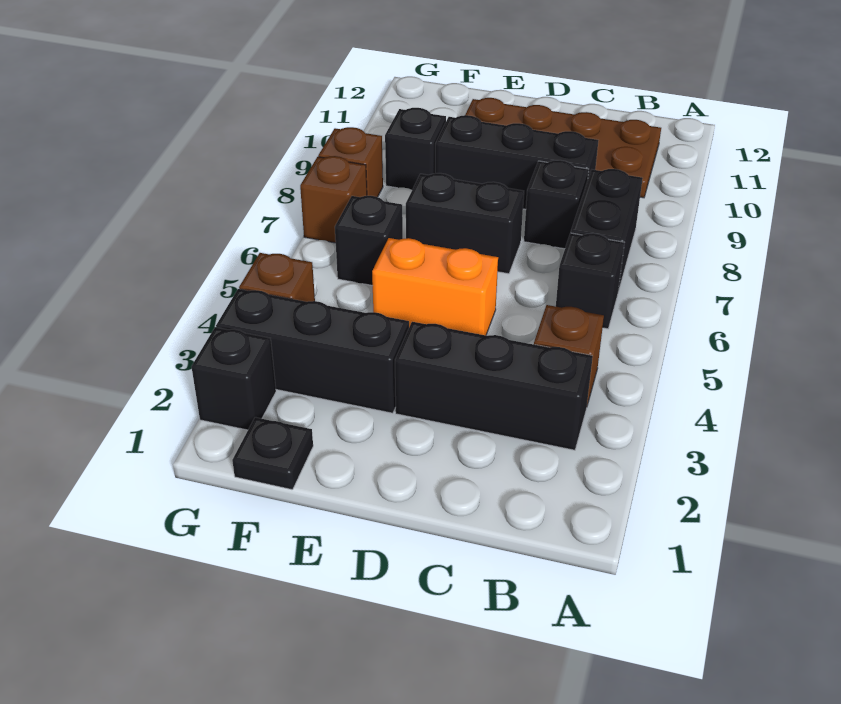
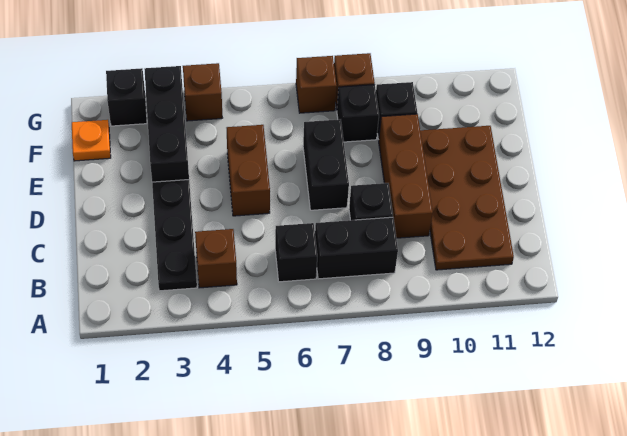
black 1x3 brick [395,322,593,450] -> black 1x3 plate [152,180,197,291]
black 1x3 brick [435,115,598,209] -> brown 1x3 brick [379,114,433,238]
orange 1x2 brick [372,238,498,335] -> brown 1x2 brick [227,125,270,216]
black 1x1 plate [232,417,313,490] -> orange 1x1 plate [72,120,111,161]
black 1x1 brick [335,196,403,286] -> black 1x1 brick moved to [337,85,379,142]

